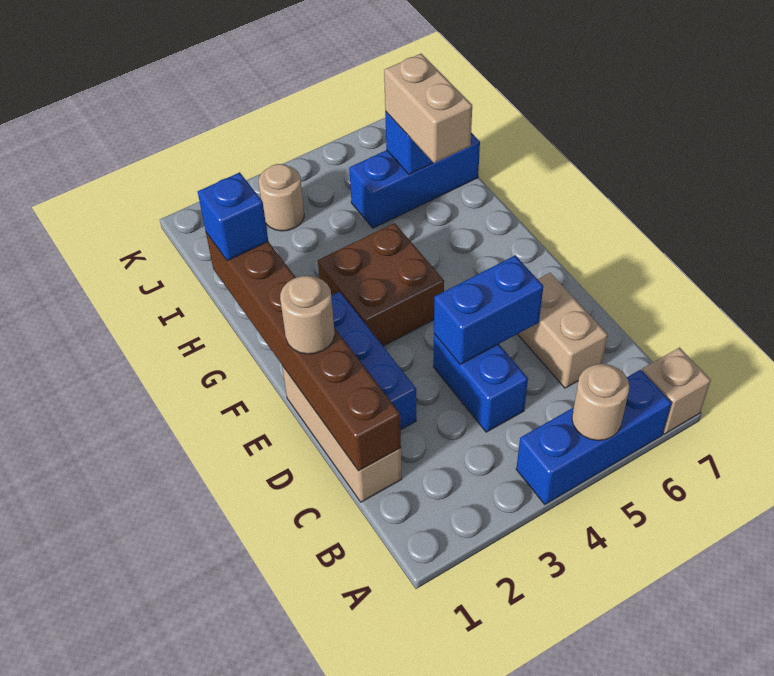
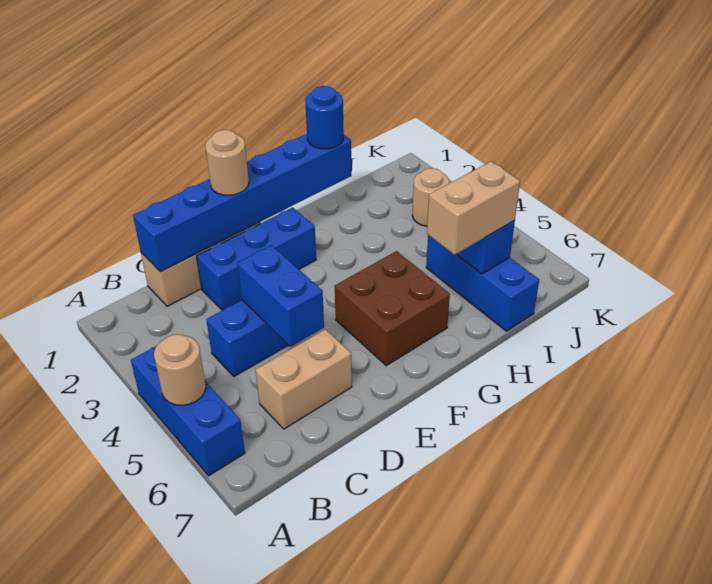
tan 1x1 brick [642,348,711,434] -> none
brown 1x6 brick [206,233,401,471] -> blue 1x6 brick [133,134,351,272]
brown 2x2 brick [318,223,444,346] -> brown 2x2 brick moved to [335,251,450,366]
blue 1x1 brick [198,172,268,261] -> blue 1x1 round brick [305,86,344,149]

